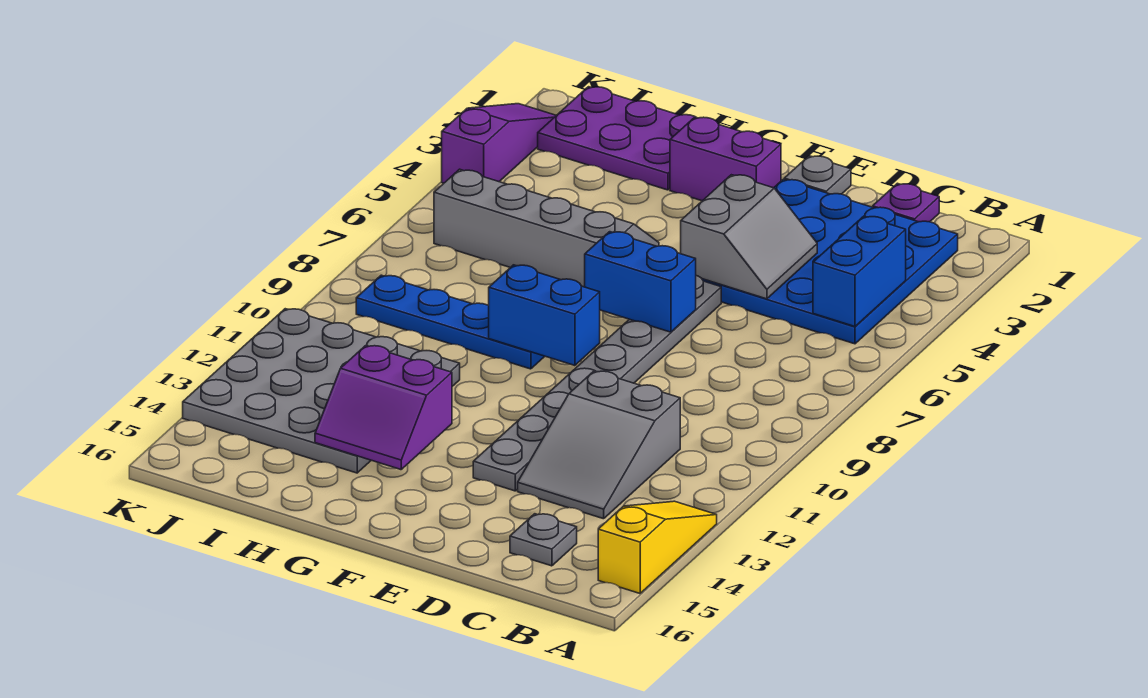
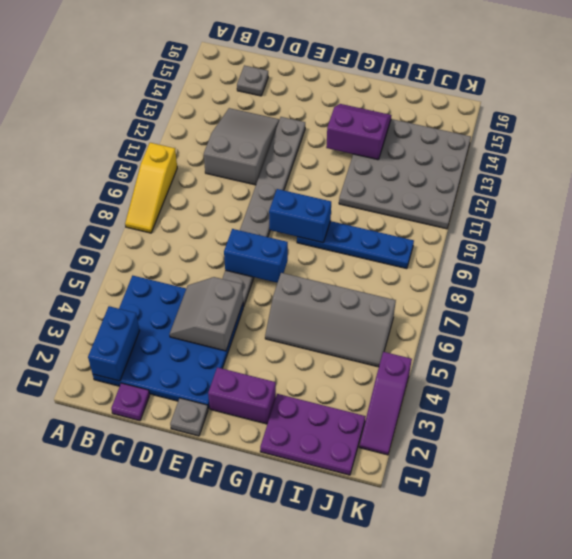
yellow 1x3 slope [598,501,717,593] -> yellow 1x3 slope moved to [125,143,177,233]
blue 1x2 brick [813,216,906,326] -> blue 1x2 brick moved to [88,306,140,381]

